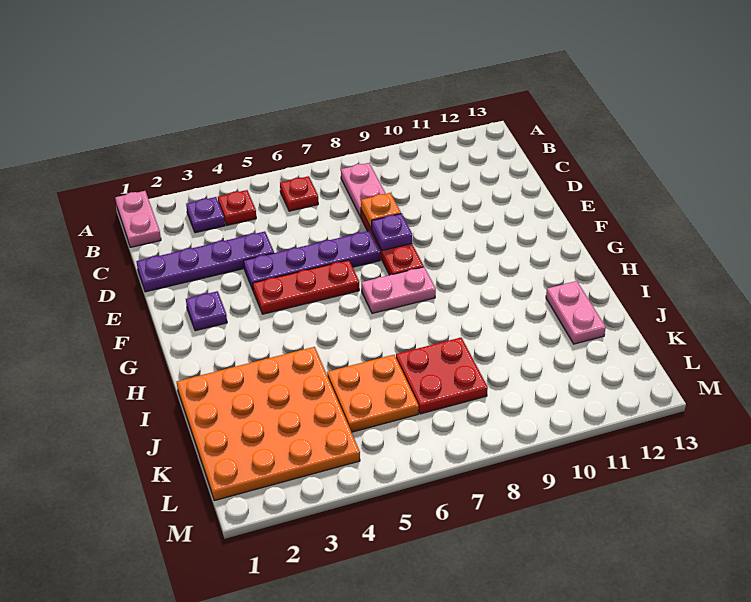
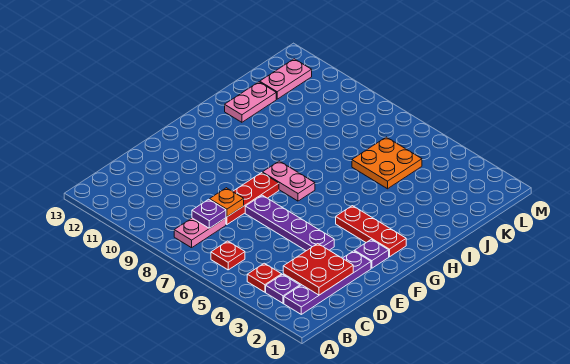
pink 1x2 plate [115,191,161,247] -> pink 1x2 plate moved to [260,59,312,99]
purple 1x4 plate [136,232,274,292] -> purple 1x4 plate turned to [284,251,371,314]
purple 1x1 plate [372,214,412,250] -> purple 1x1 plate moved to [192,199,226,228]
red 1x3 plate [253,260,359,314] -> red 1x3 plate moved to [336,206,406,257]
orange 4x4 plate [177,347,360,501] -> none
red 2x2 plate [396,338,488,414] -> red 2x2 plate moved to [283,244,353,295]

